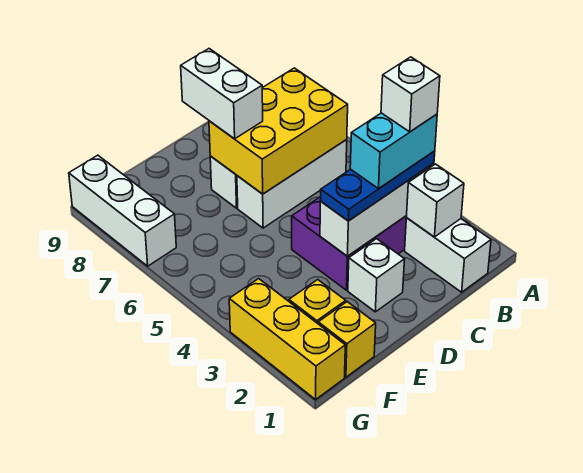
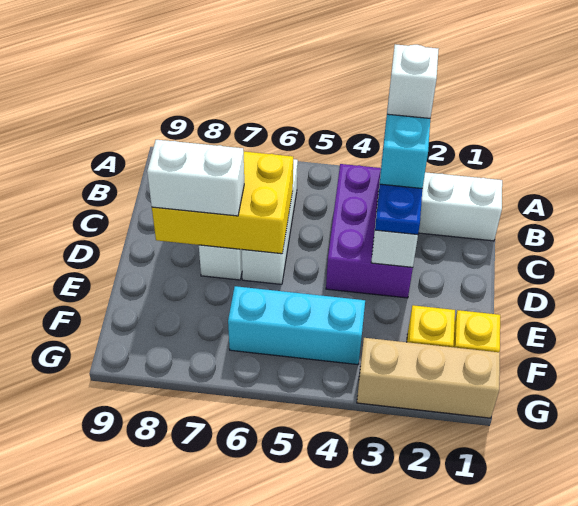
white 1x1 brick [406,164,464,237] -> none
yellow 2x3 brick [209,68,348,194] -> yellow 2x3 brick turned to [152,152,293,254]
white 1x1 brick [348,239,405,312] -> none
none -> cyan 1x3 brick [228,286,365,365]
yellow 1x3 brick [229,279,345,400] -> tan 1x3 brick [357,338,500,418]
white 1x3 brick [69,155,176,266] -> none

